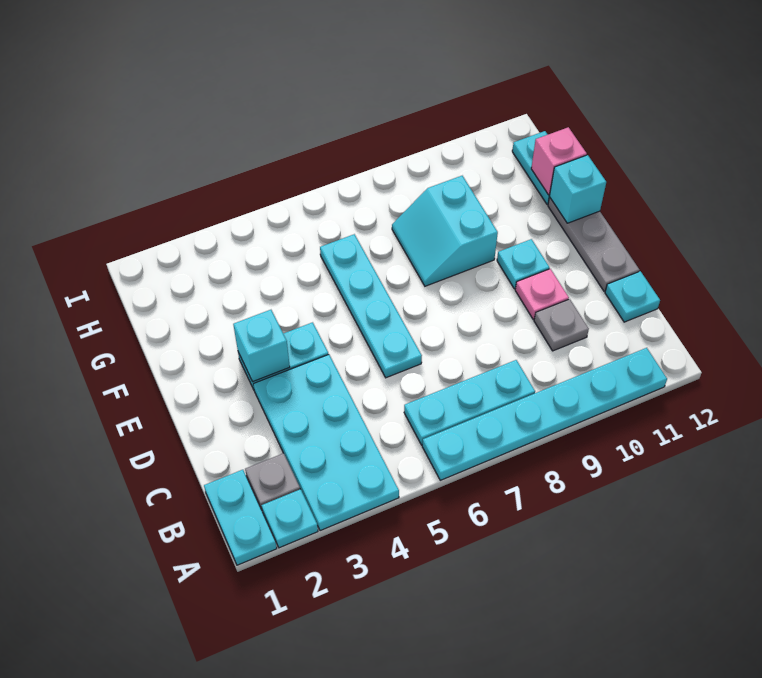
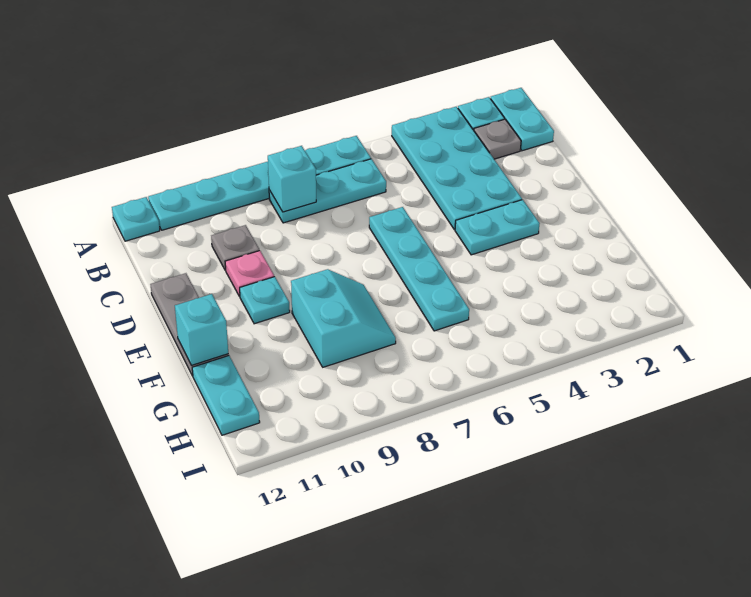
cyan 1x1 plate [605,271,660,322] -> cyan 1x1 plate moved to [112,197,160,241]
cyan 1x1 brick [233,310,290,382] -> cyan 1x1 brick moved to [268,146,316,212]
pink 1x1 brick [531,127,587,195] -> none

